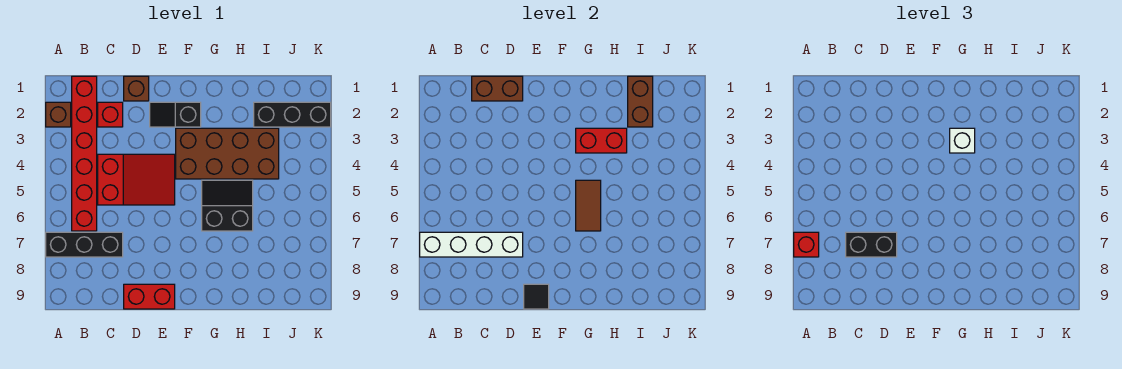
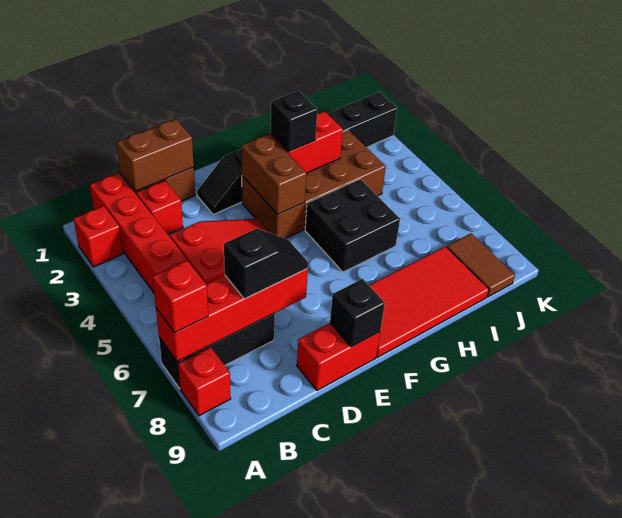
brown 1x1 brick [46,102,71,127] -> red 1x1 brick [74,206,123,267]
white 1x4 brick [420,232,523,257] -> red 1x4 brick [156,268,308,362]
none -> red 1x1 brick [178,347,231,416]
black 1x2 brick [846,232,897,257] -> black 1x2 slope [224,229,308,299]
black 1x1 tile [524,284,549,309] -> black 1x1 brick [330,279,385,347]
none -> red 2x4 tile [369,246,489,357]
white 1x1 brick [950,128,975,153] -> black 1x1 brick [271,91,318,152]
black 2x2 slope [202,180,253,231] -> black 2x2 brick [305,179,400,272]
brown 1x2 tile [576,180,601,231] -> brown 1x2 tile moved to [447,233,515,297]
brown 1x2 brick [628,76,653,127] -> brown 1x2 brick moved to [242,134,306,215]

